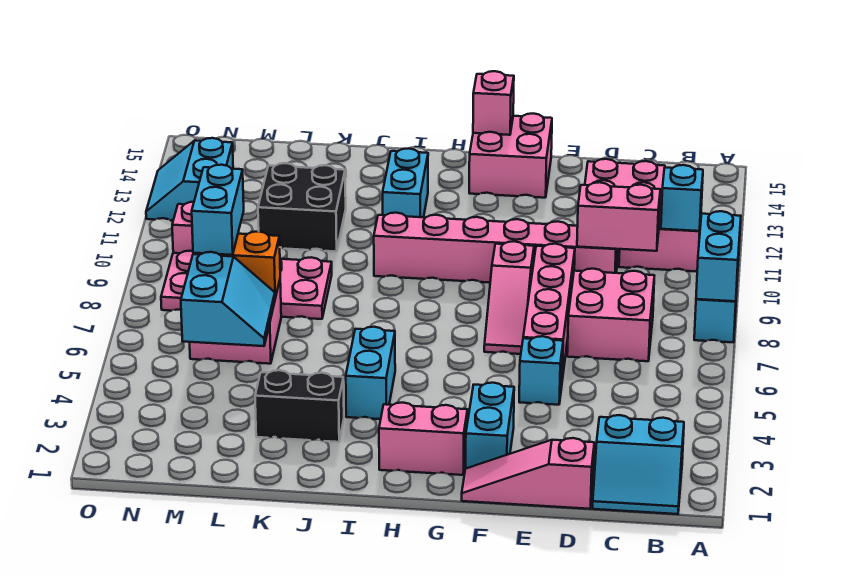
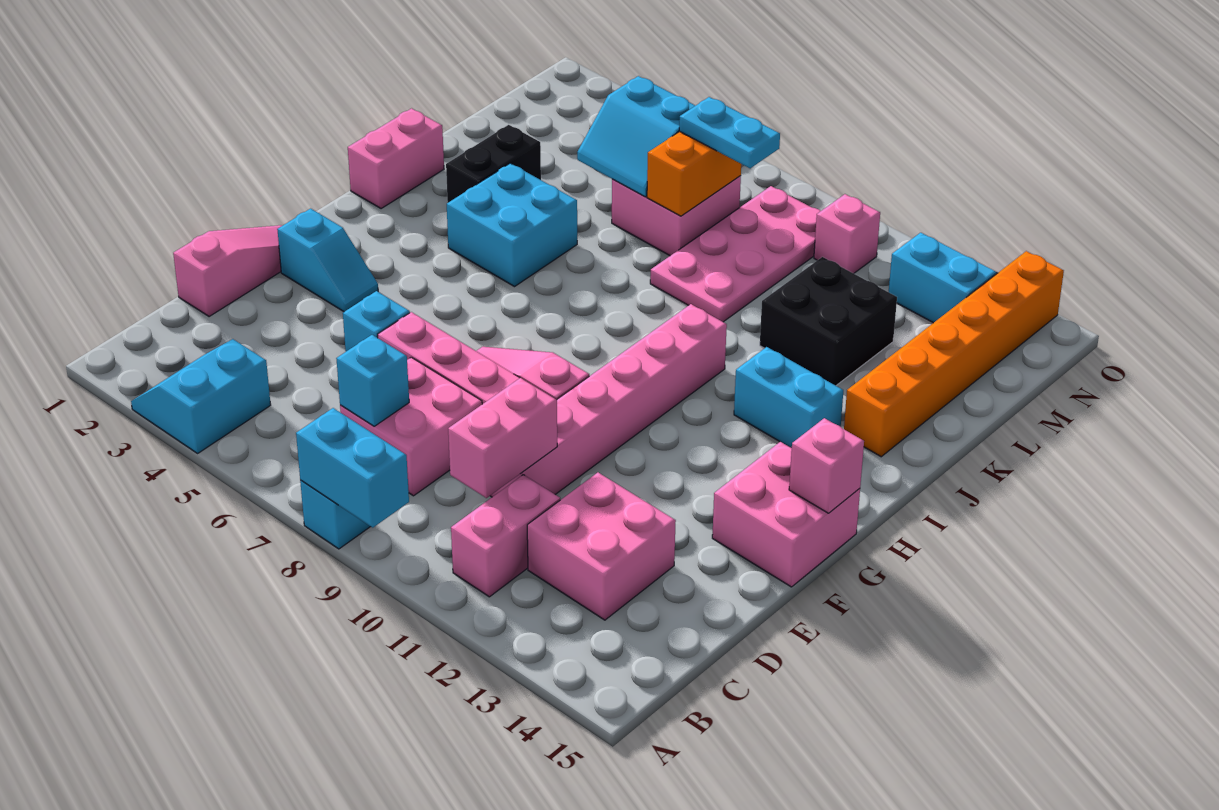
cyan 2x2 slope [593,415,684,514] -> cyan 2x2 slope moved to [131,339,271,453]
cyan 1x1 brick [661,165,703,231] -> cyan 1x1 brick moved to [336,335,409,426]
cyan 1x2 brick [466,383,514,468] -> cyan 1x2 slope [277,209,378,312]
pink 1x2 brick [379,403,468,475] -> pink 1x2 brick moved to [348,108,444,209]
cyan 1x2 brick [346,327,395,419] -> cyan 2x2 brick [447,163,577,287]
none -> orange 1x6 brick [844,251,1064,457]
cyan 1x2 brick [192,165,244,255] -> cyan 1x2 plate [679,97,780,168]

